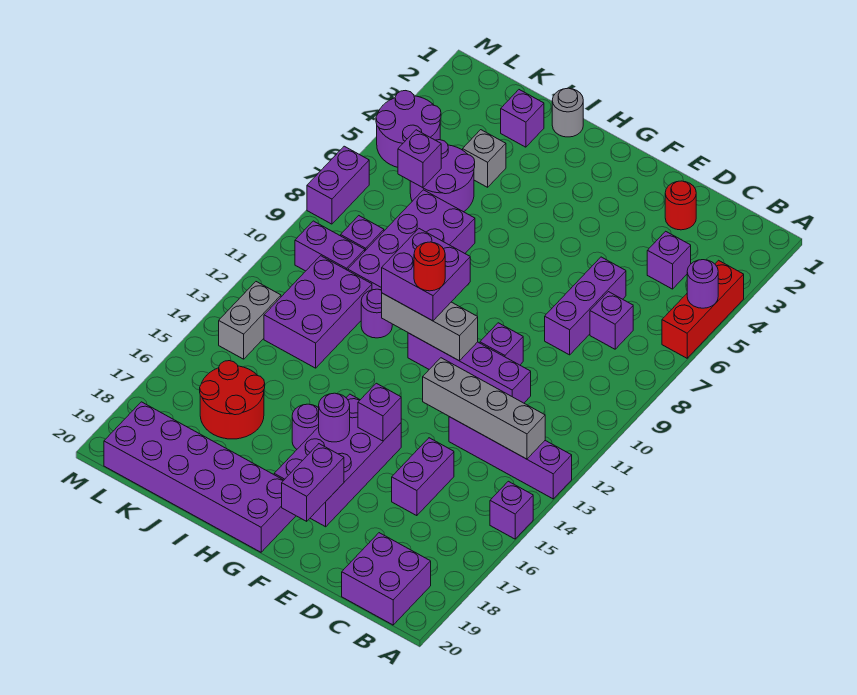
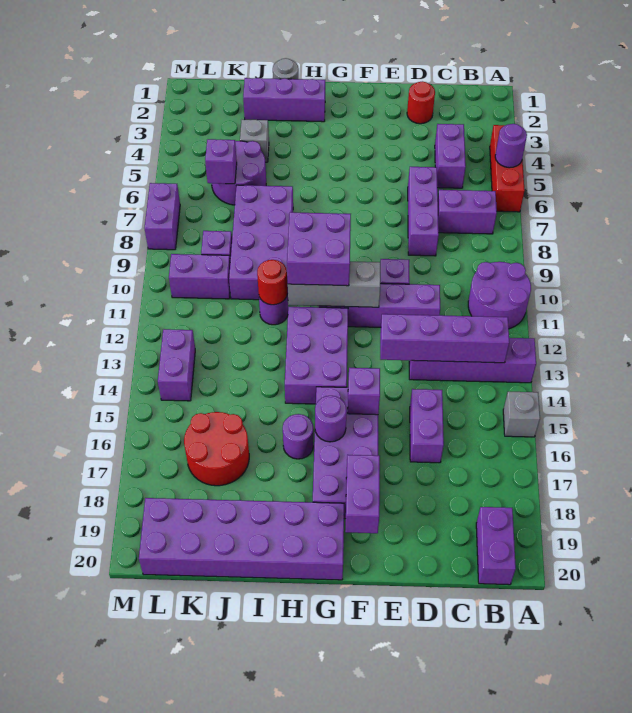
purple 1x1 brick [490,481,533,539] -> grey 1x1 brick [503,392,540,437]
grey 1x4 brick [423,358,545,459] -> purple 1x4 brick [380,314,509,363]
purple 2x2 brick [342,533,431,625] -> purple 1x2 brick [476,507,516,585]
purple 1x1 brick [647,231,691,289] -> purple 1x2 brick [435,124,466,188]
purple 1x1 brick [590,292,633,349] -> purple 1x2 brick [438,190,497,234]
red 1x1 round brick [414,242,445,291] -> red 1x1 round brick moved to [257,260,288,305]
purple 1x1 brick [501,90,544,147] -> purple 1x3 brick [243,78,325,122]
purple 2x3 brick [264,256,372,368] -> purple 2x3 brick moved to [285,307,348,404]
purple 2x2 round brick [376,91,441,167] -> purple 2x2 round brick moved to [468,262,531,329]
grey 1x2 brick [219,282,281,359] -> purple 1x2 brick [158,329,195,401]

